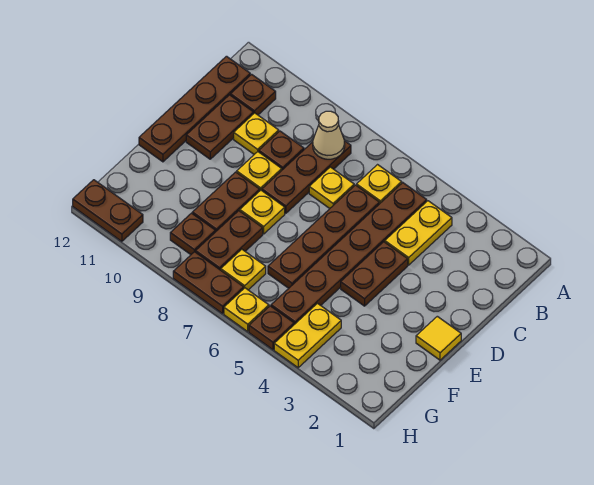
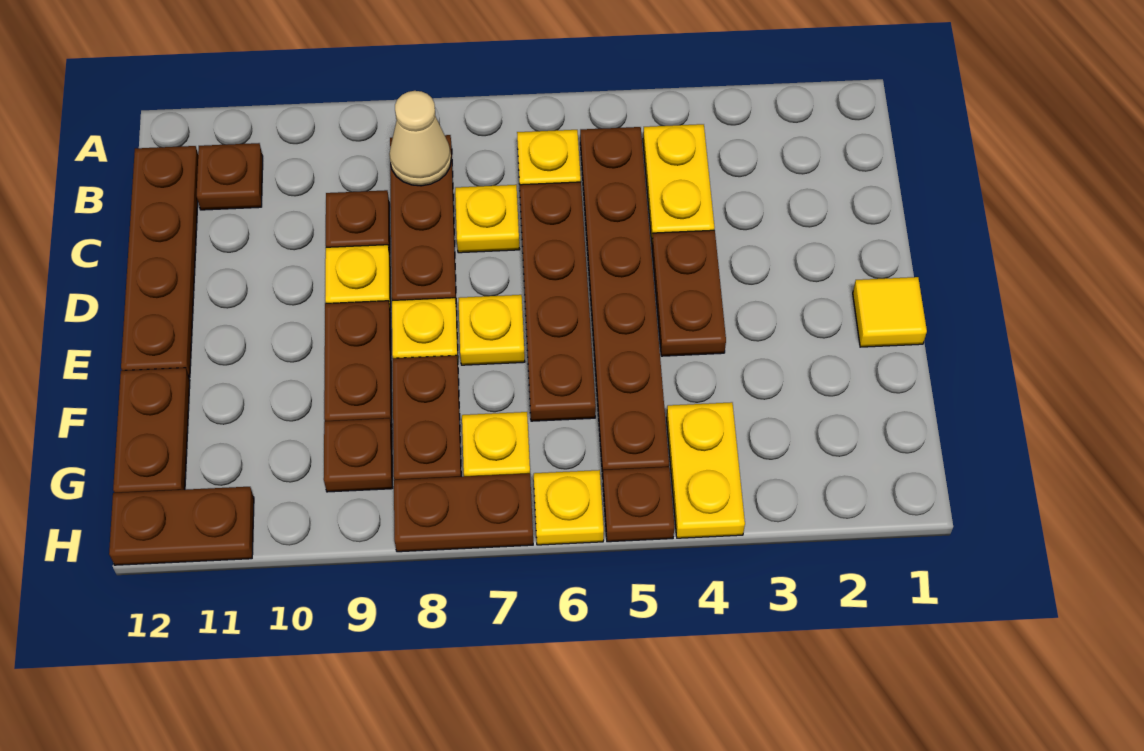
yellow 1x1 plate [234,113,279,154] -> yellow 1x1 plate moved to [458,295,525,365]
brown 1x2 plate [186,95,253,159] -> brown 1x2 plate moved to [113,368,190,493]

